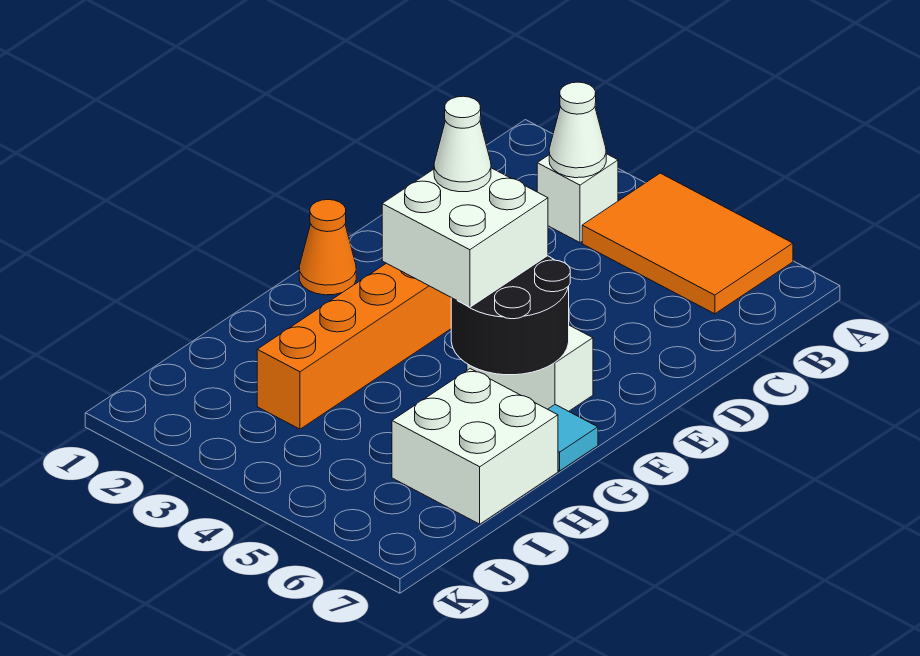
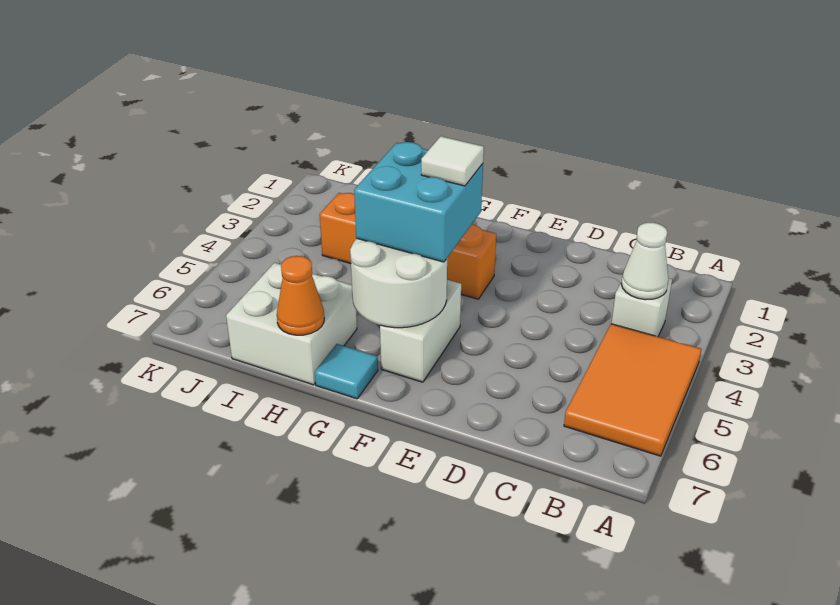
orange 1x1 cone [299,200,356,295] -> orange 1x1 cone moved to [277,256,324,335]
white 2x2 brick [382,168,548,307] -> cyan 2x2 brick [354,142,483,262]
white 1x1 cone [434,96,491,192] -> white 1x1 tile [421,136,484,186]
black 2x2 round brick [451,256,570,375] -> white 2x2 round brick [350,239,447,328]

